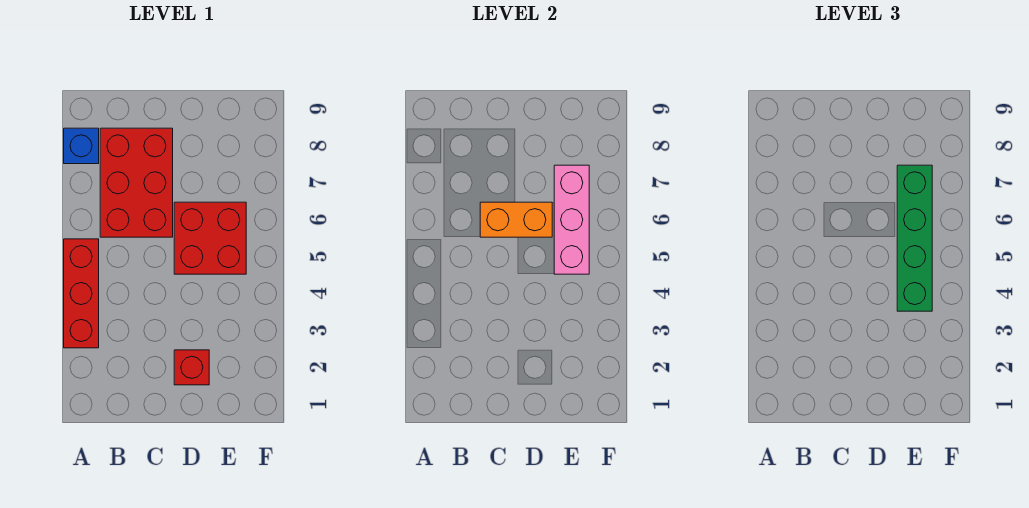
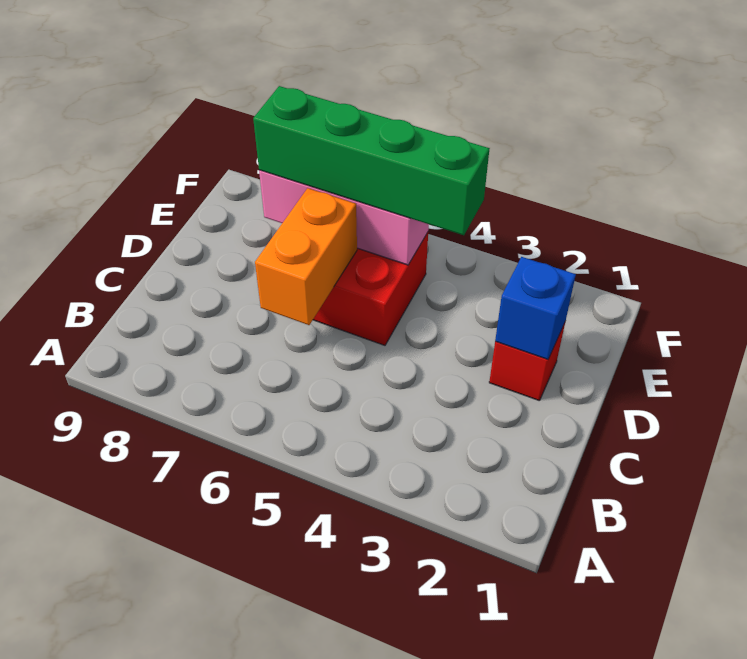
red 1x3 brick [64,239,99,348] -> none
blue 1x1 brick [64,128,99,164] -> blue 1x1 brick moved to [495,257,576,359]
red 2x3 brick [100,128,173,237] -> none

